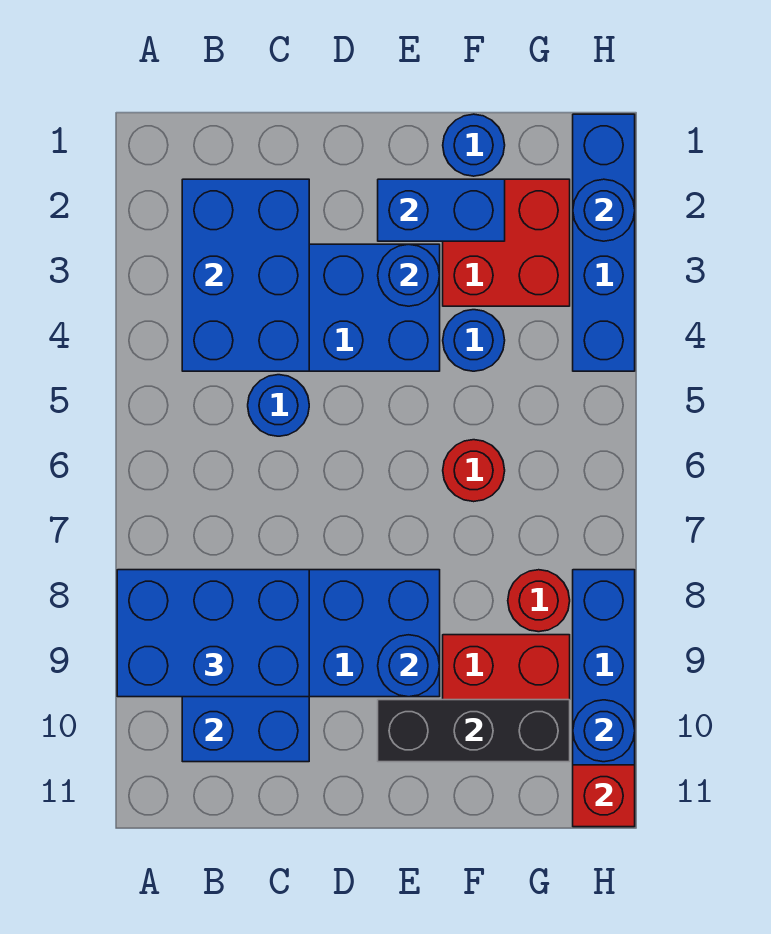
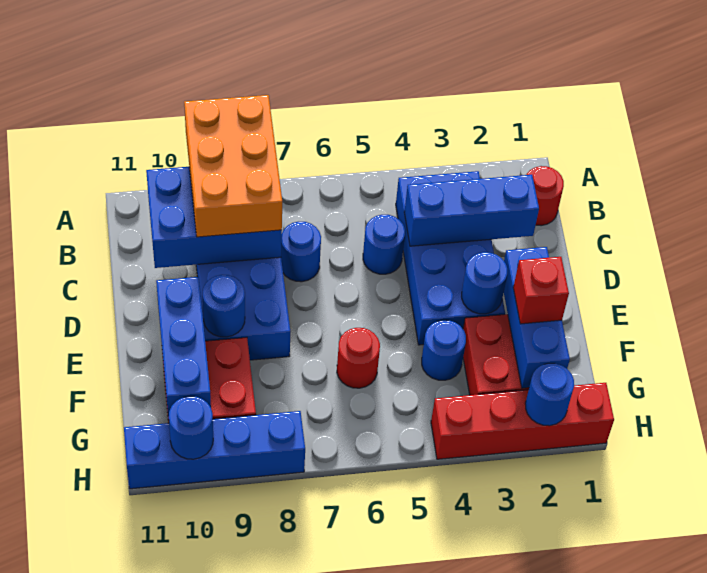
blue 2x3 brick [117,570,309,697] -> orange 2x3 brick [184,95,282,237]
blue 2x3 brick [182,179,309,371] -> blue 1x3 brick [404,175,539,246]
blue 1x2 brick [378,179,505,241] -> blue 1x3 brick [504,247,570,388]
black 1x3 brick [378,700,570,762] -> blue 1x3 brick [156,277,211,419]
blue 1x1 round brick [443,114,505,176] -> blue 1x1 round brick moved to [281,222,321,282]
red 1x1 round brick [508,570,570,632] -> red 1x1 round brick moved to [526,166,564,226]
blue 1x4 brick [573,114,635,371] -> red 1x4 brick [431,383,614,459]
red 1x1 brick [573,765,635,827] -> red 1x1 brick moved to [513,257,569,324]

